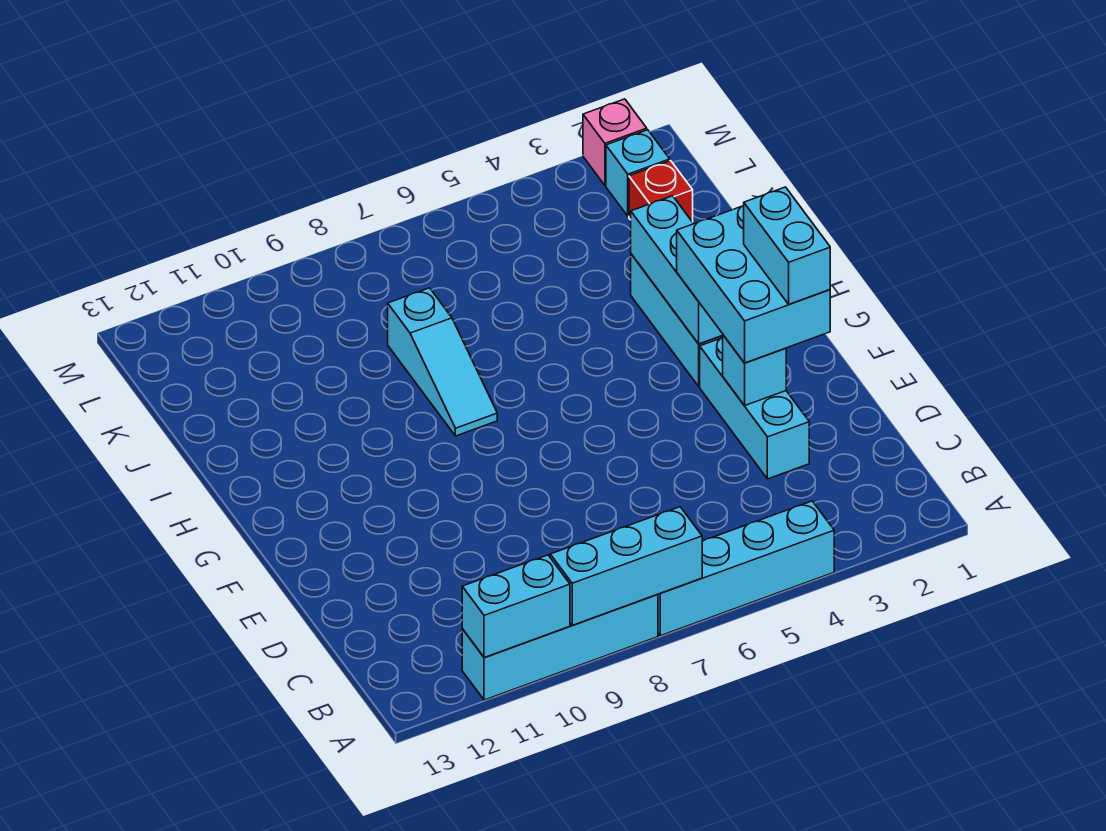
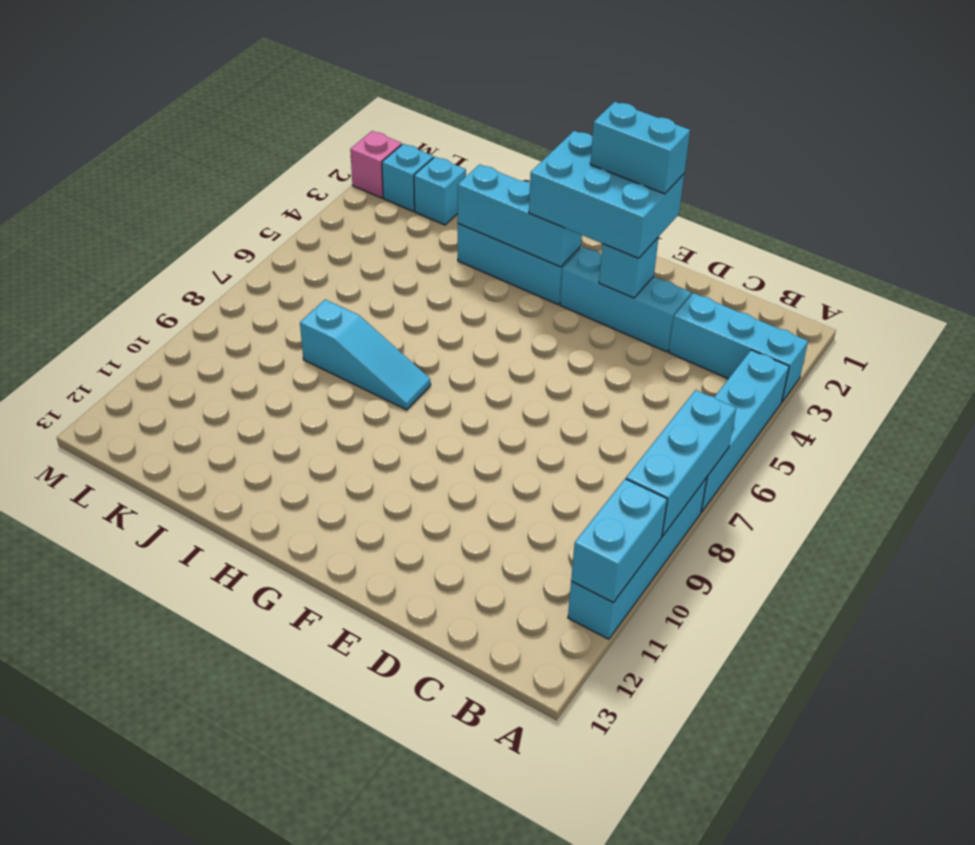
none -> cyan 1x3 brick [669,293,808,402]
red 1x1 brick [629,161,693,222] -> cyan 1x1 brick [414,157,466,225]

